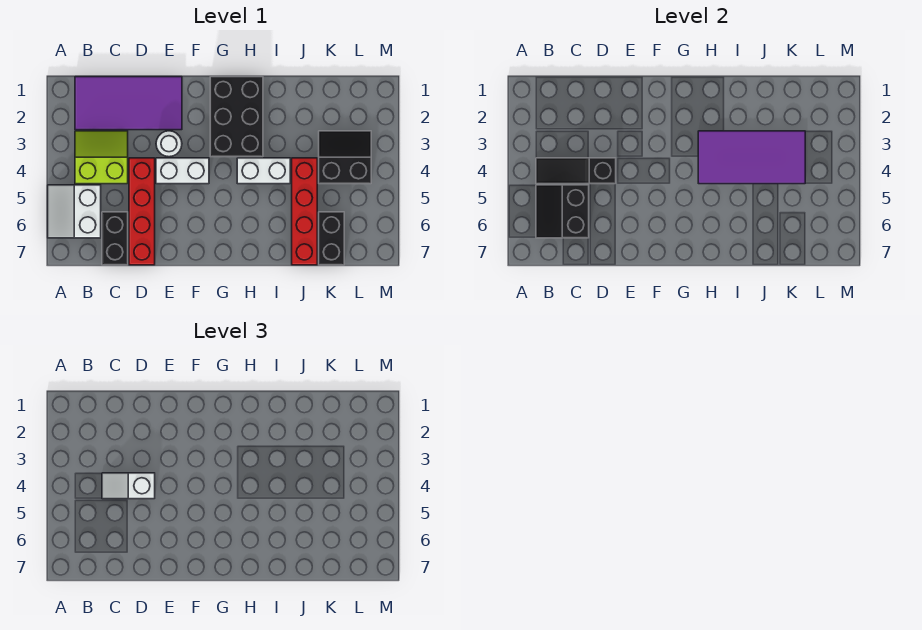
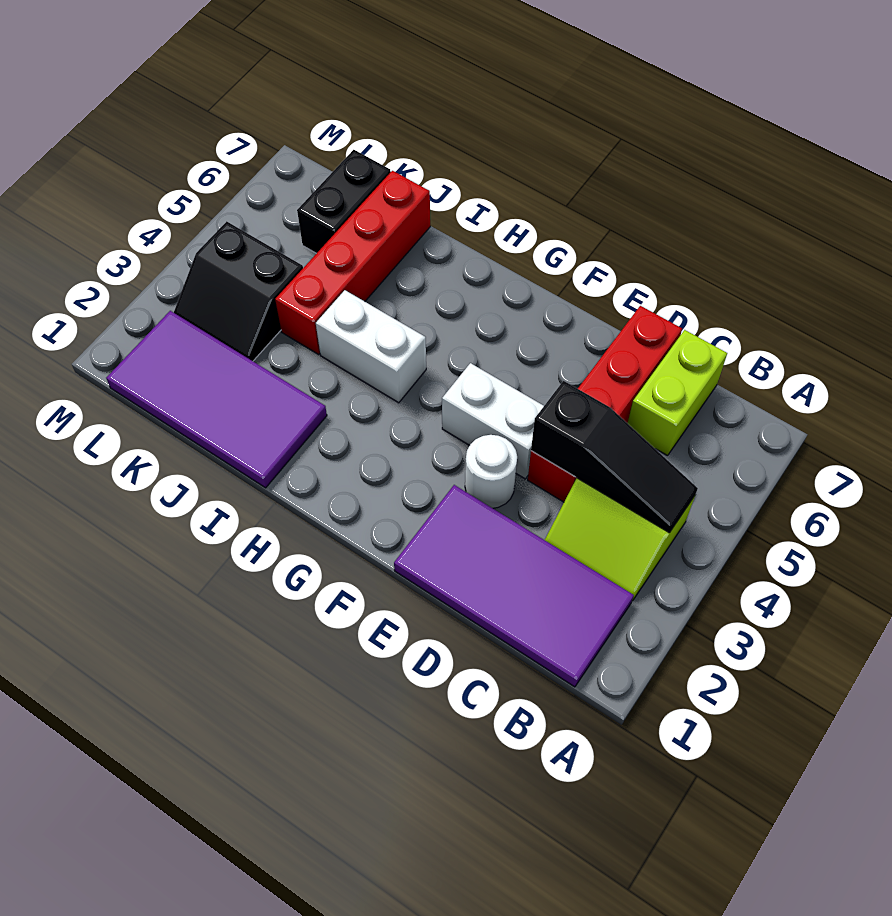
white 2x2 slope [48,185,101,238] -> none
black 2x2 slope [536,185,589,238] -> none
white 1x2 slope [102,473,155,499] -> none
black 1x2 brick [102,212,128,265] -> lime 1x2 brick [628,330,727,456]
black 2x3 brick [210,77,263,157] -> none
purple 2x4 tile [698,131,805,184] -> purple 2x4 tile moved to [106,311,327,488]

